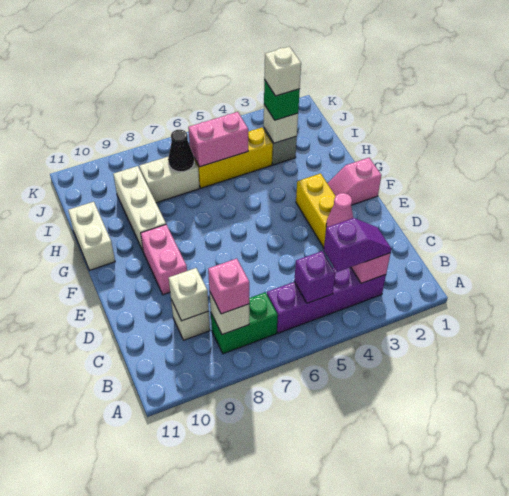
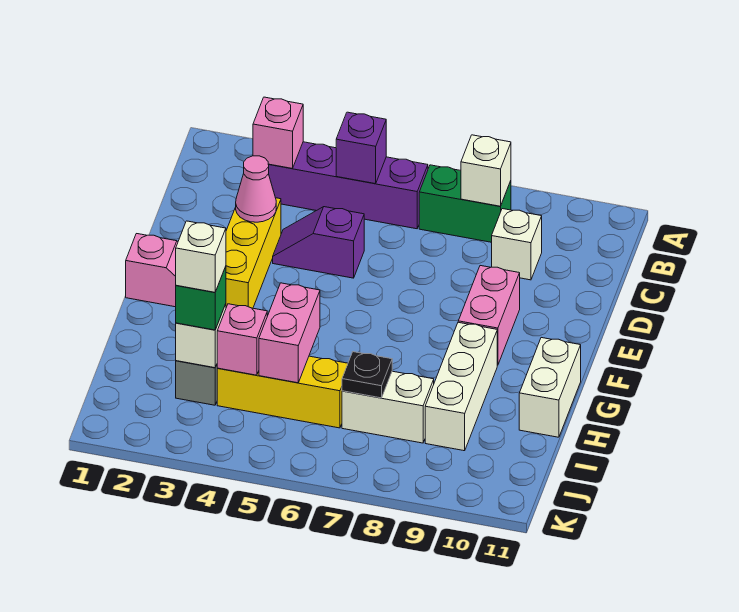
purple 1x2 slope [324,218,391,272] -> purple 1x2 slope moved to [273,207,364,278]
pink 1x1 brick [208,259,249,314] -> pink 1x1 brick moved to [217,304,267,375]
white 1x1 brick [169,268,209,321] -> none
pink 1x2 brick [188,112,248,167] -> pink 1x2 brick turned to [259,283,320,383]
black 1x1 cone [168,130,194,172] -> black 1x1 plate [342,352,392,398]

